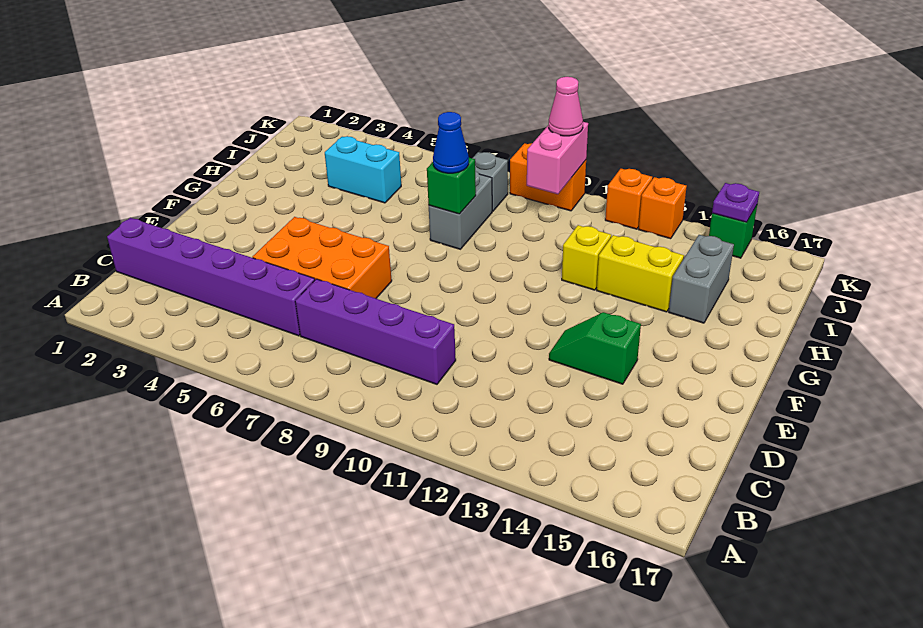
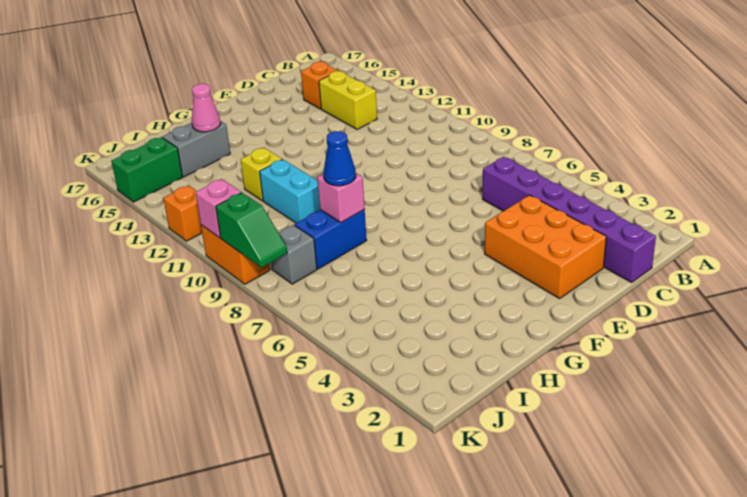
purple 1x4 brick [295,279,456,384] -> none
orange 2x3 brick [253,217,392,298] -> orange 2x3 brick moved to [485,195,606,299]
green 1x2 slope [549,312,641,384] -> green 1x2 slope moved to [216,193,287,268]
grey 1x2 brick [429,171,492,249] -> blue 1x2 brick [295,210,367,269]
green 1x1 brick [427,158,476,214] -> pink 1x1 brick [317,173,365,223]
yellow 1x2 brick [597,235,684,312] -> yellow 1x2 brick moved to [319,71,377,129]
cyan 1x2 brick [325,136,401,203] -> cyan 1x2 brick moved to [260,159,320,223]
pink 1x2 brick [527,122,588,194] -> pink 1x1 brick [196,179,241,238]
pink 1x1 cone [549,77,583,136] -> pink 1x1 cone moved to [192,84,221,132]
orange 1x1 brick [639,177,687,239] -> orange 1x1 brick moved to [301,62,338,109]
green 1x1 brick [709,205,757,258] -> green 1x2 brick [111,137,183,202]
purple 1x1 plate [712,183,759,222] -> none

